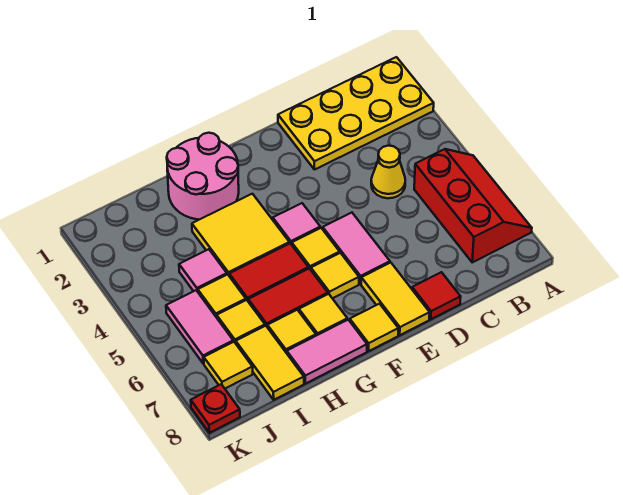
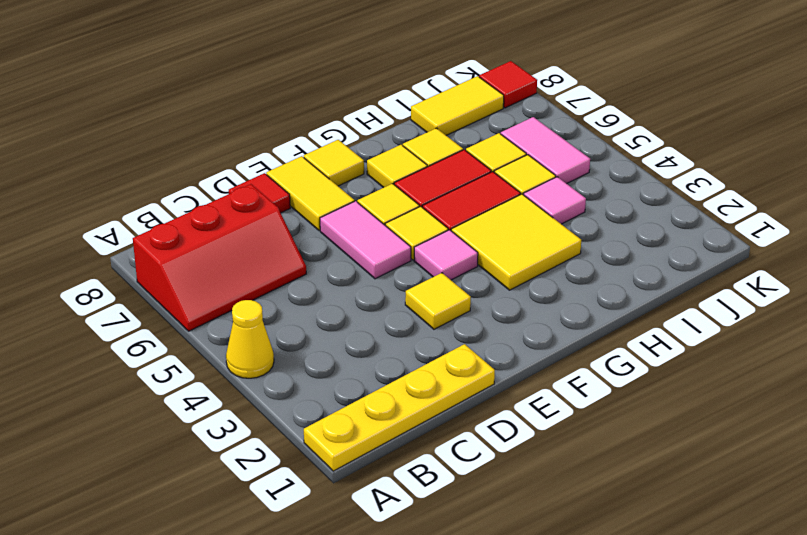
yellow 2x4 plate [278,57,434,170] -> yellow 1x4 plate [304,344,495,471]
red 2x3 slope [414,149,532,262] -> red 2x3 slope turned to [133,184,306,331]
yellow 1x1 cone [371,146,405,198] -> yellow 1x1 cone moved to [226,300,274,378]
pink 2x2 round brick [167,133,239,220] -> none
pink 1x2 tile [287,320,367,384] -> none
yellow 1x2 tile [236,326,304,400] -> yellow 1x2 tile turned to [411,76,504,136]
yellow 1x1 tile [204,342,253,388] -> yellow 1x1 tile moved to [405,273,471,329]
red 1x1 plate [191,384,240,433] -> red 1x1 tile [479,61,537,108]

